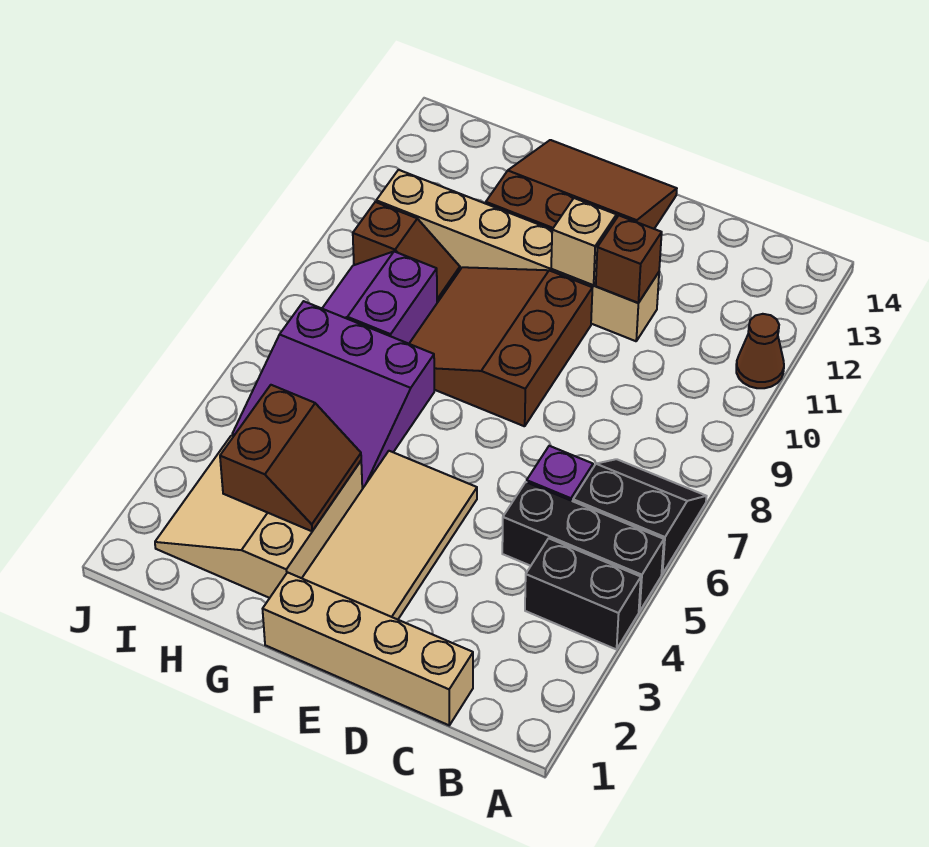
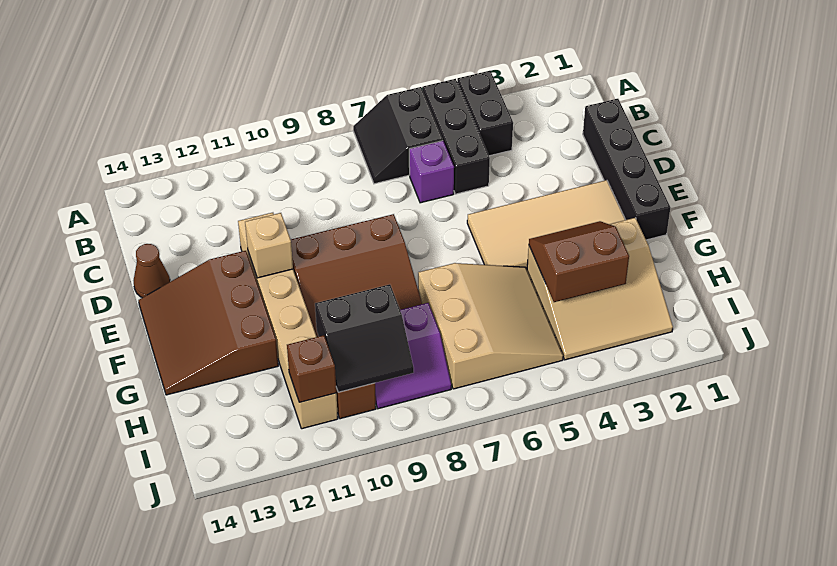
brown 1x1 cone [736,314,784,388] -> brown 1x1 cone moved to [134,244,170,298]
tan 1x4 brick [263,572,473,725] -> black 1x4 brick [583,99,670,240]
brown 1x1 brick [596,216,662,303] -> brown 1x1 brick moved to [287,335,336,402]
purple 3x3 slope [232,301,434,489] -> tan 3x3 slope [418,263,563,389]
none -> black 2x2 slope [315,284,414,392]

